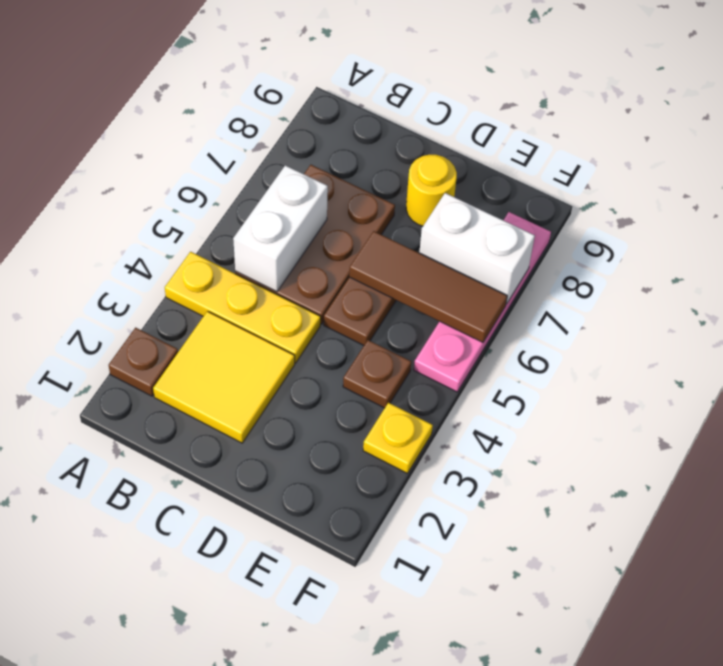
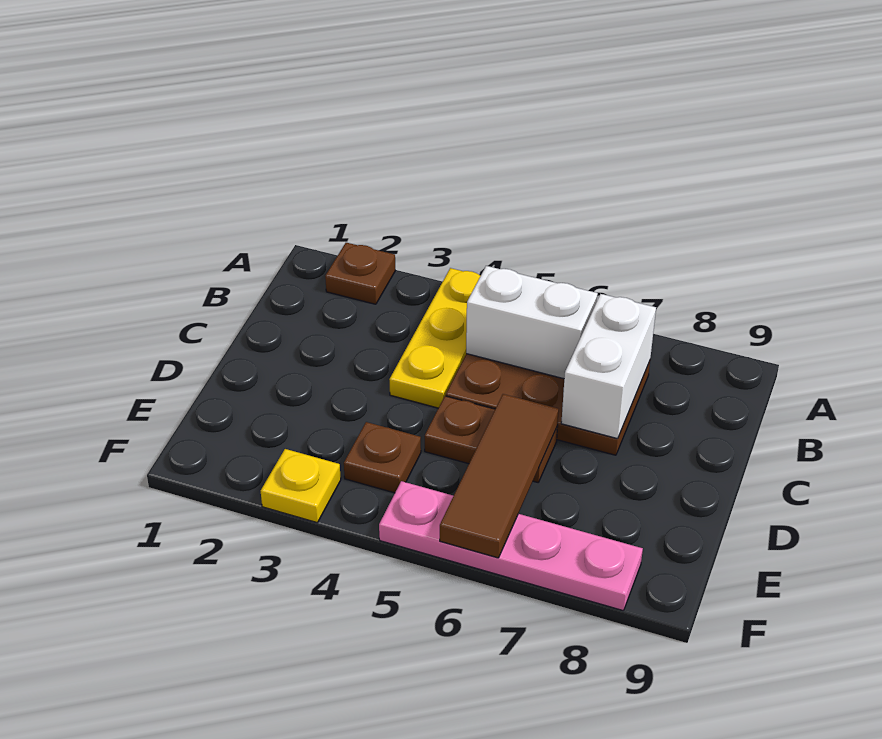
yellow 2x2 tile [153,311,295,443] -> none
yellow 1x1 round brick [406,155,457,226] -> none
white 1x2 brick [419,193,535,304] -> white 1x2 brick moved to [561,294,656,439]

